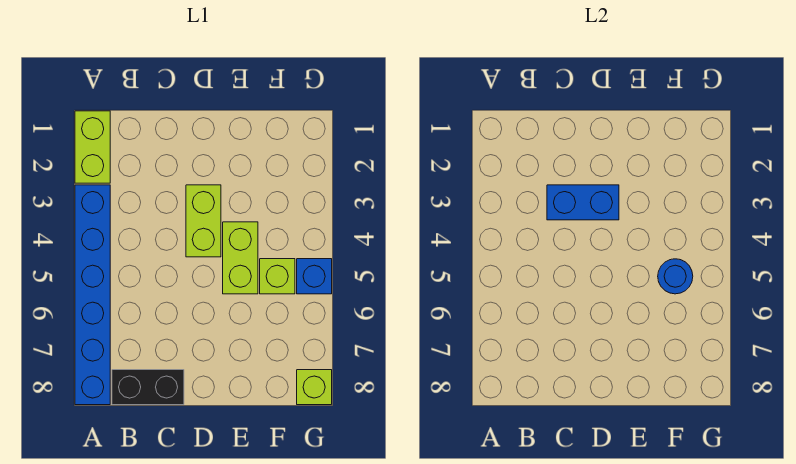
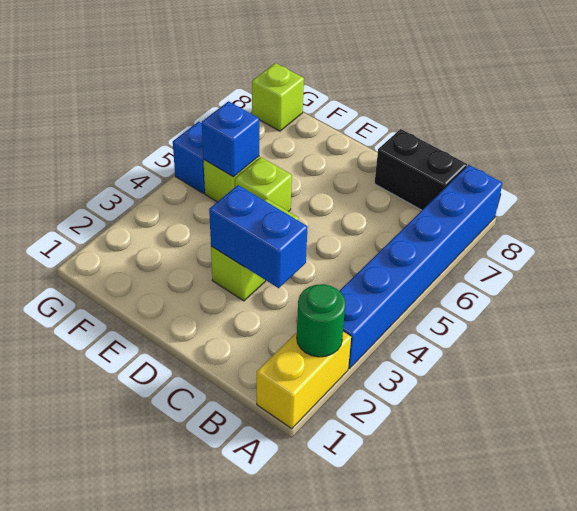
lime 1x2 brick [75,111,110,183] -> yellow 1x2 brick [257,332,351,429]
none -> green 1x1 round brick [297,284,345,357]
lime 1x2 brick [223,222,258,294] -> lime 1x1 brick [235,157,292,212]
blue 1x1 round brick [658,259,693,294] -> blue 1x1 brick [202,101,259,177]

